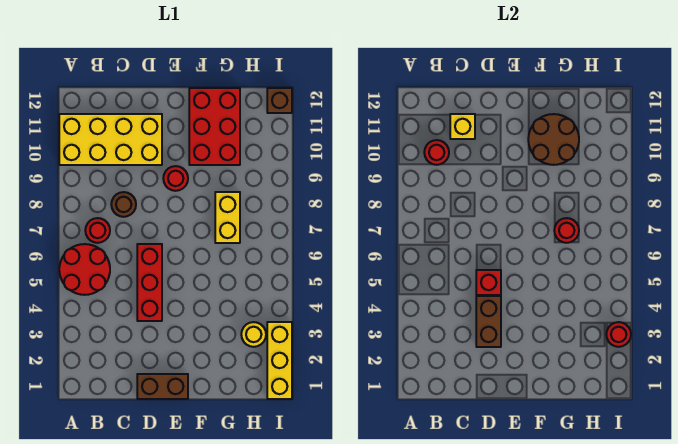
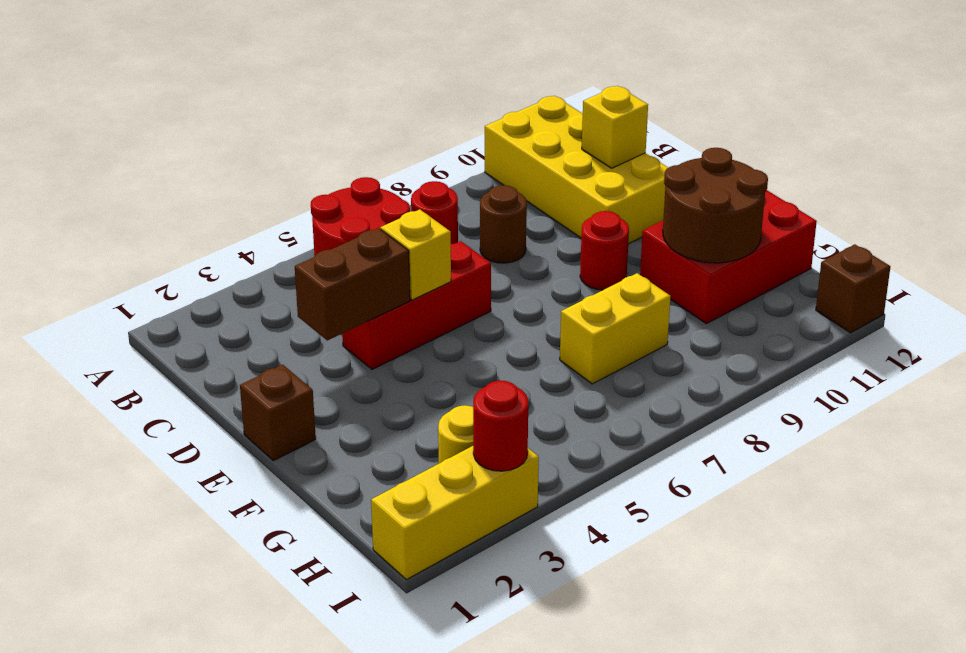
red 1x1 round brick [424,140,449,165] -> none
brown 1x2 brick [137,374,188,399] -> brown 1x1 brick [240,365,316,461]
red 1x1 brick [476,270,501,295] -> yellow 1x1 brick [380,209,451,300]
red 1x1 round brick [554,218,579,243] -> none

